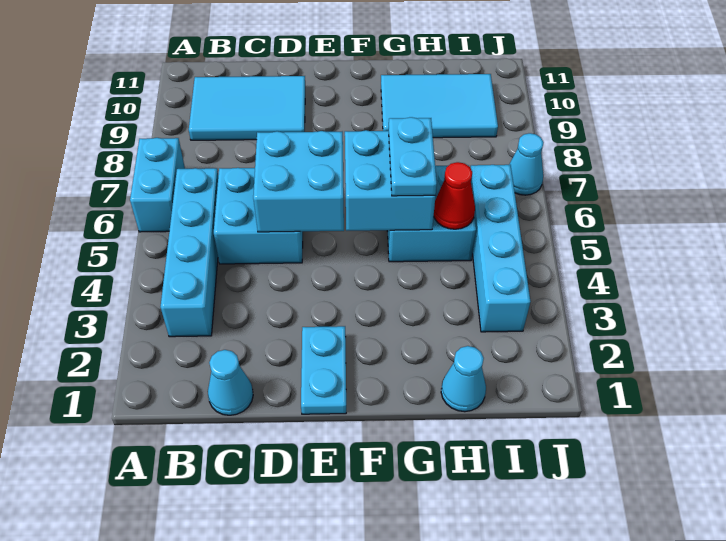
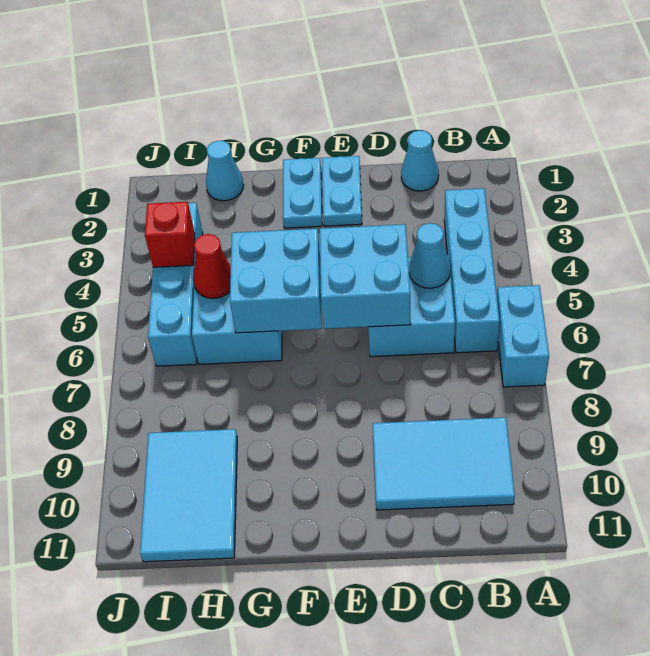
cyan 1x2 plate [389,117,437,196] -> cyan 1x2 plate moved to [283,158,322,228]
cyan 2x3 tile [381,74,498,138] -> cyan 2x3 tile turned to [140,429,237,562]
none -> red 1x1 brick [145,202,195,267]
cyan 1x1 cone [509,133,544,195] -> cyan 1x1 cone moved to [409,223,451,288]

